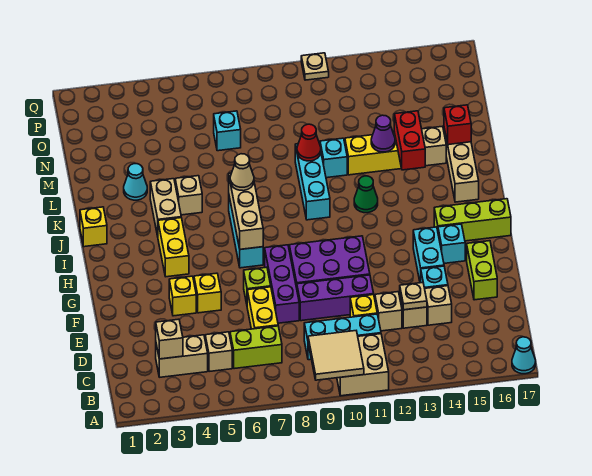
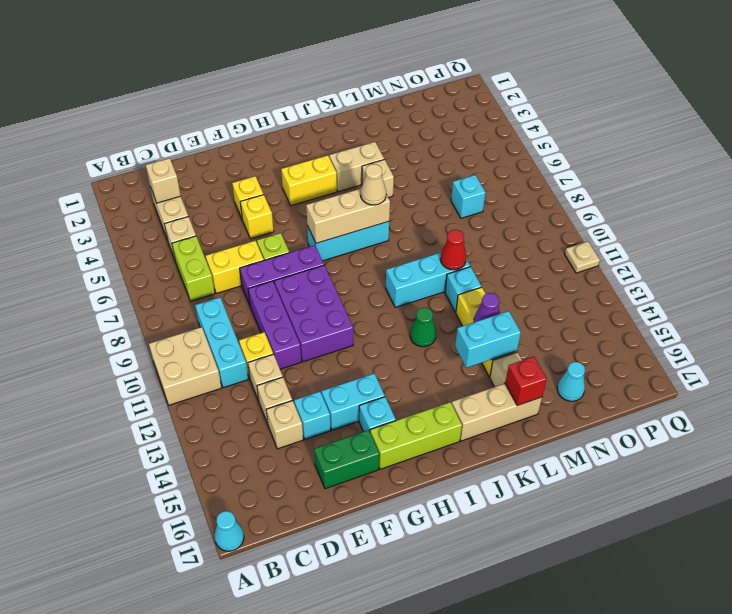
tan 2x2 tile [308,331,364,380] -> none
tan 1x1 plate [400,283,427,310] -> none
lime 1x2 brick [467,241,497,300] -> green 1x2 brick [314,430,379,489]
lime 1x3 brick [434,199,511,241] -> lime 1x3 brick turned to [370,402,462,469]
yellow 1x1 brick [80,207,107,247] -> none
red 1x2 brick [394,111,425,170] -> cyan 1x2 brick [455,311,521,368]
cyan 1x1 cone [124,164,147,200] -> cyan 1x1 cone moved to [557,362,585,401]

